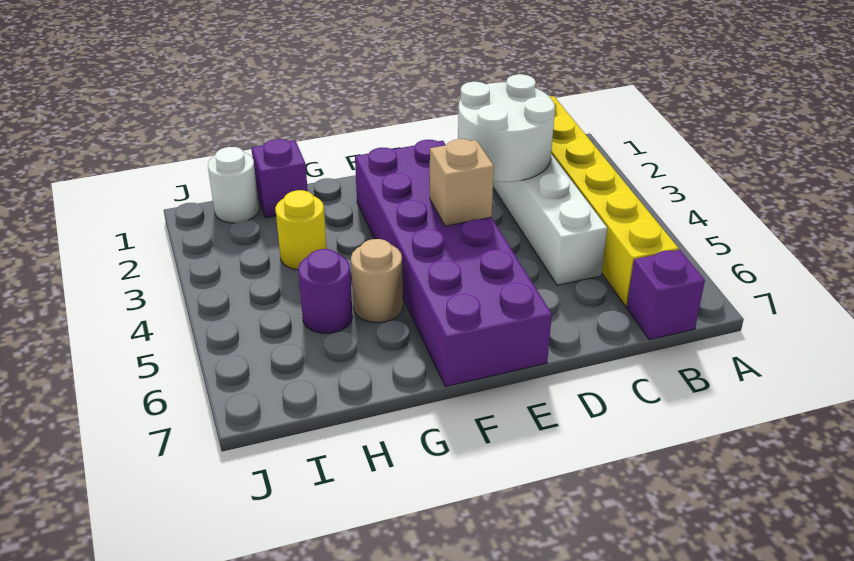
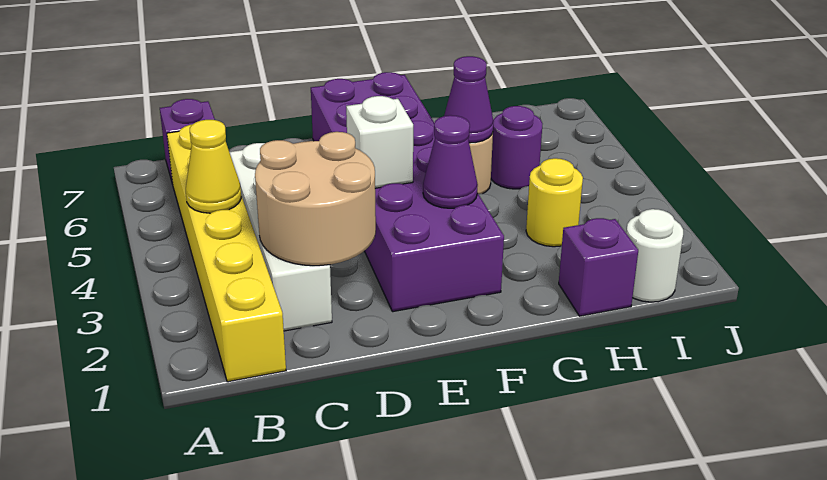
none -> yellow 1x1 cone [186,120,241,213]
white 2x2 round brick [458,74,555,182] -> tan 2x2 round brick [255,132,376,266]
tan 1x1 brick [429,139,494,226] -> white 1x1 brick [346,96,413,188]
none -> purple 1x1 cone [423,115,478,208]
none -> purple 1x1 cone [444,56,494,143]

